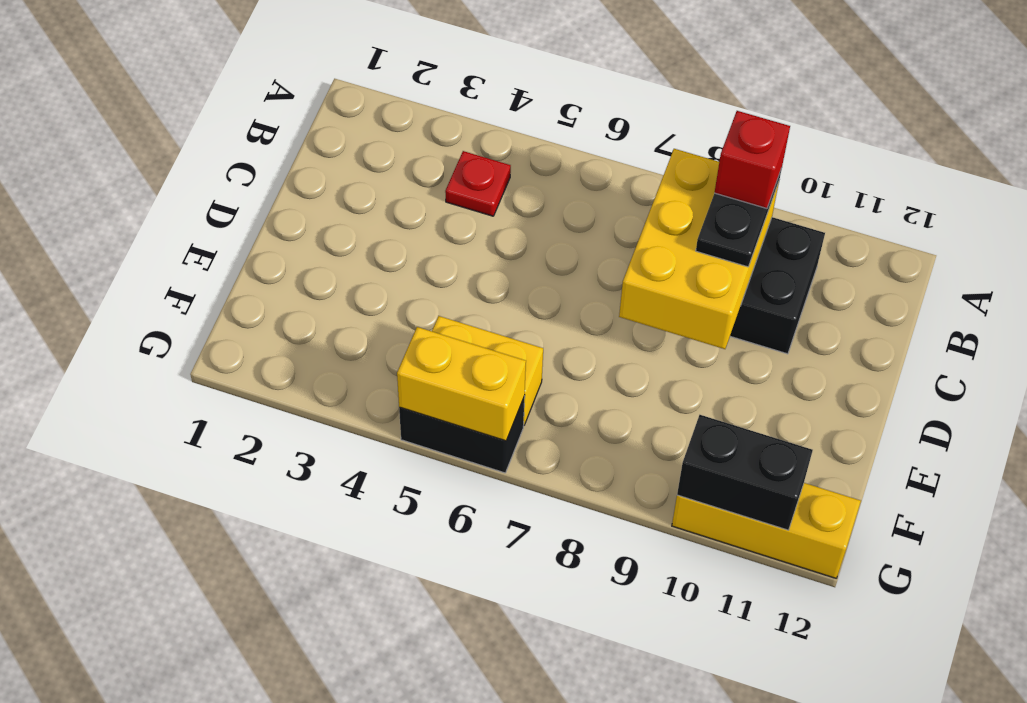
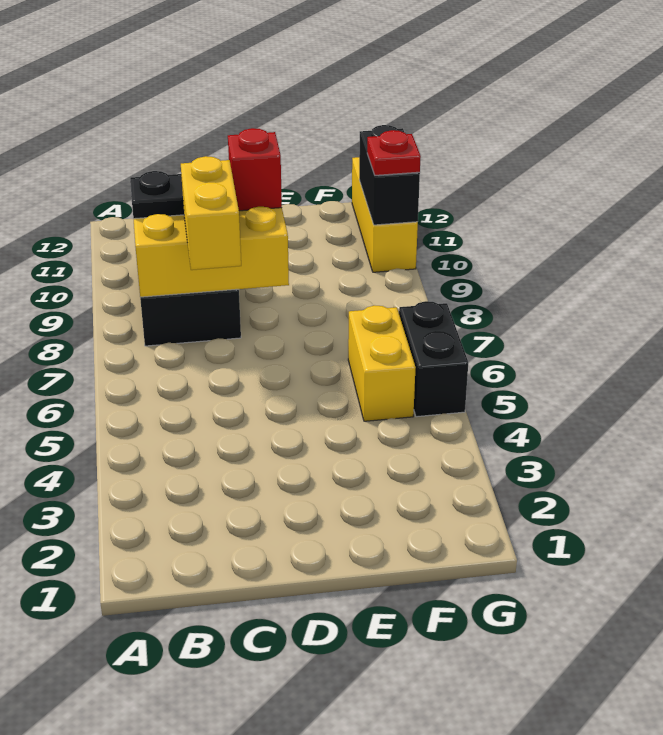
red 1x1 plate [445,151,511,216] -> red 1x1 plate moved to [367,130,421,175]
red 1x1 brick [715,111,790,208] -> red 1x1 brick moved to [228,128,282,211]
yellow 1x2 brick [397,327,526,441] -> yellow 1x2 brick moved to [181,156,241,270]

